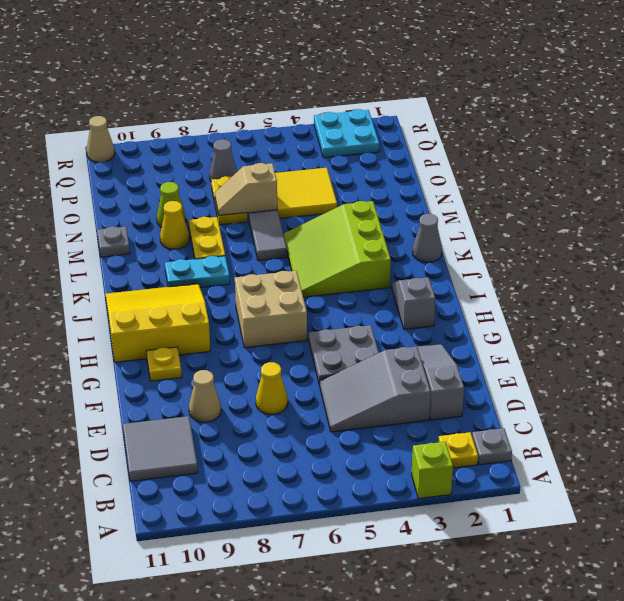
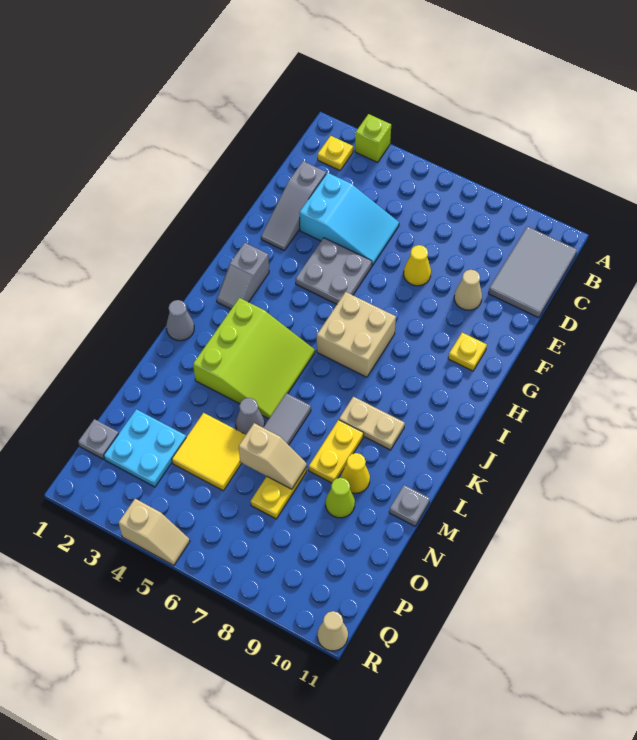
grey 1x1 plate [472,428,512,465] -> grey 1x1 plate moved to [78,419,119,459]
grey 2x2 tile [123,416,198,481] -> grey 2x3 tile [488,226,577,318]
grey 2x3 slope [320,346,431,432] -> cyan 2x3 slope [300,173,399,266]
yellow 3x3 slope [106,284,210,362] -> none
cyan 1x2 plate [165,256,230,287] -> tan 1x2 plate [339,397,405,450]
grey 1x1 cone [209,139,237,181] -> grey 1x1 cone moved to [236,398,265,435]
cyan 2x2 plate [314,109,379,158] -> cyan 2x2 plate moved to [104,409,186,487]
none -> tan 1x2 slope [119,499,190,565]

